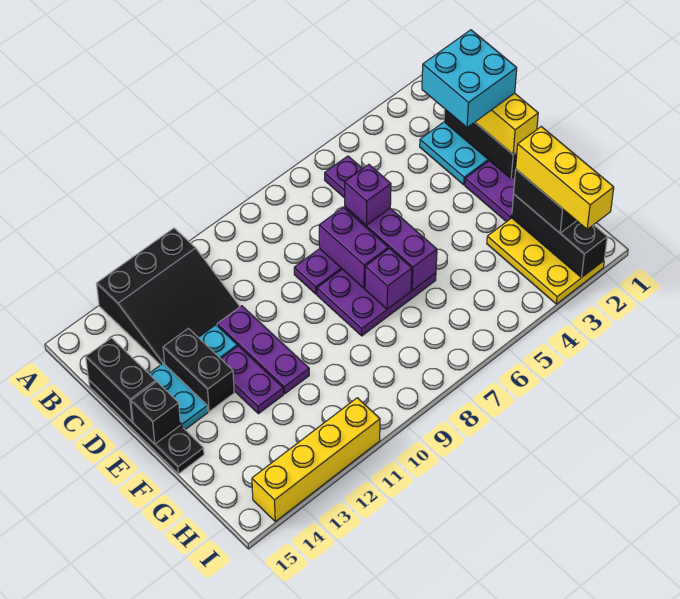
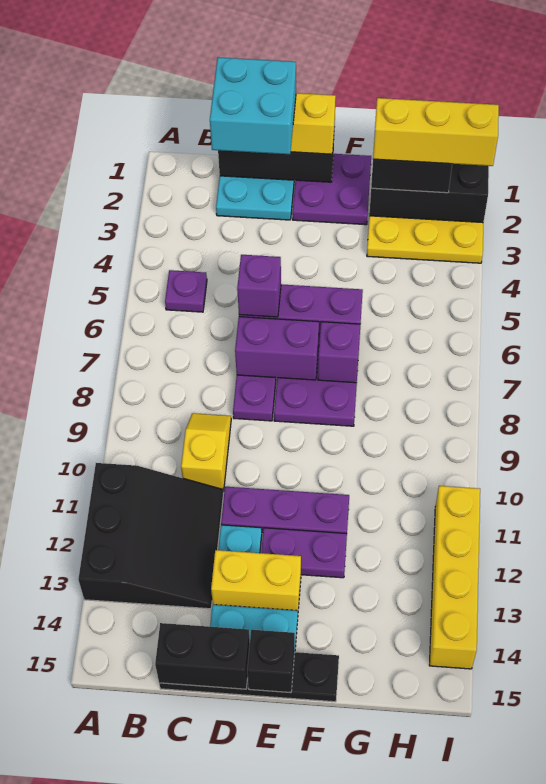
none -> yellow 1x2 slope [181,413,231,491]
black 1x2 brick [163,328,234,412] -> yellow 1x2 brick [211,550,301,611]

